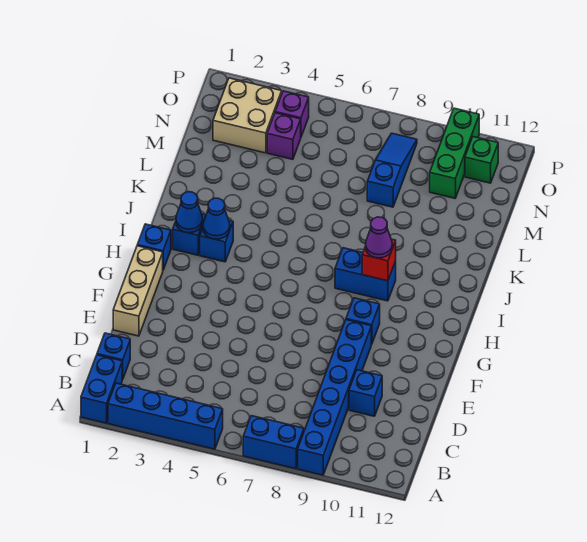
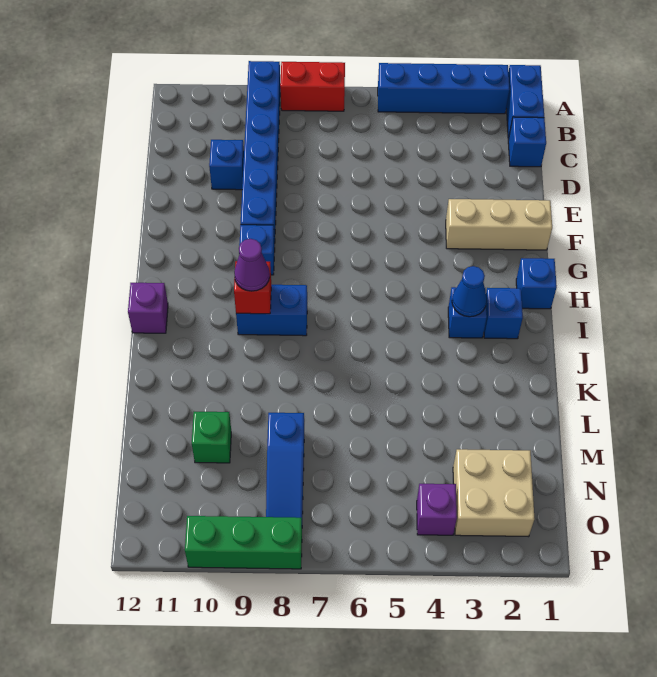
blue 1x2 brick [243,416,304,469] -> red 1x2 brick [280,62,345,111]
tan 1x3 brick [113,246,163,336] -> tan 1x3 brick turned to [446,199,552,250]
blue 1x1 cone [176,192,203,233] -> none
purple 1x1 brick [267,113,301,159] -> purple 1x1 brick moved to [128,283,168,333]
green 1x3 brick [430,108,479,198] -> green 1x3 brick turned to [185,516,302,569]
green 1x1 brick [465,137,498,183] -> green 1x1 brick moved to [192,412,231,463]

